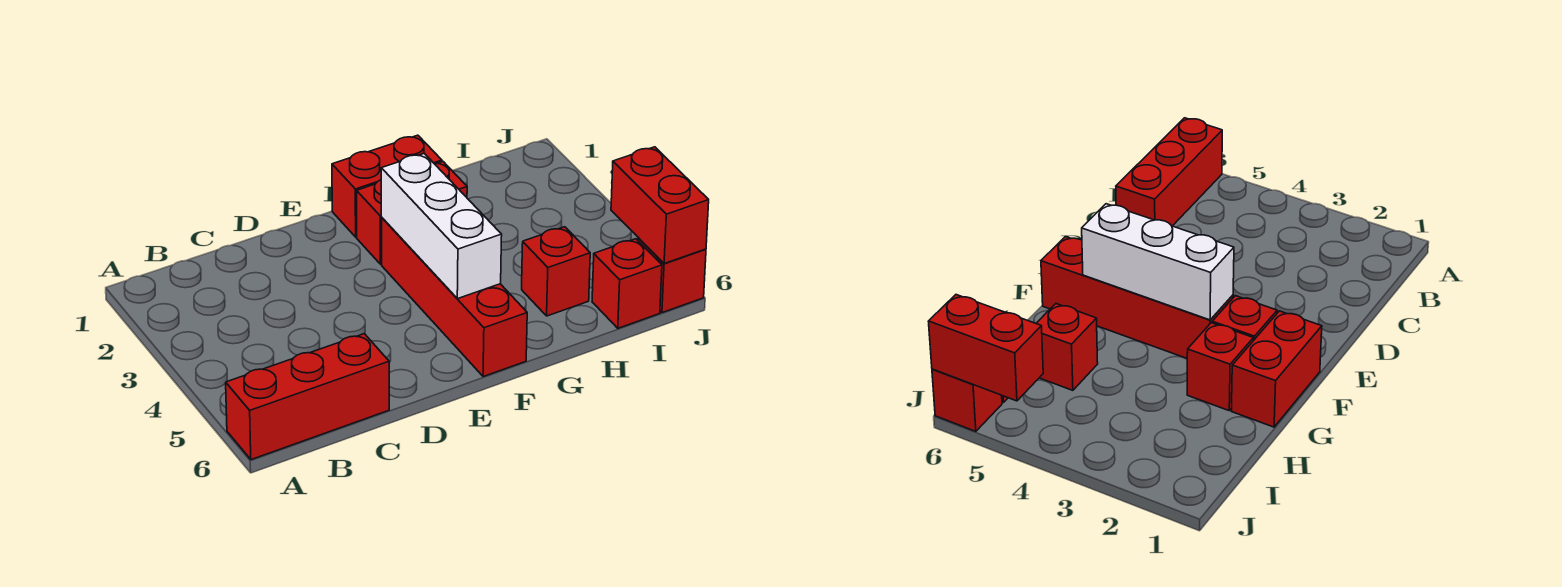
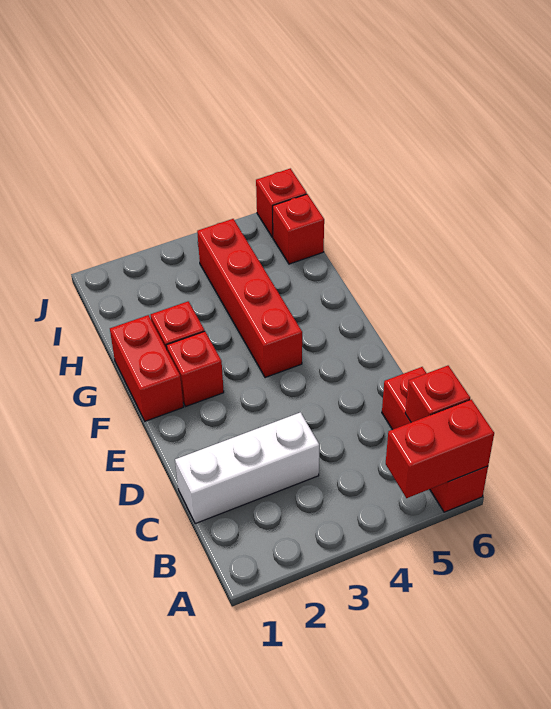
red 1x4 brick [382,218,527,377] -> red 1x4 brick turned to [197,219,302,378]
white 1x3 brick [381,154,502,299] -> white 1x3 brick moved to [175,412,319,524]
red 1x1 brick [522,227,590,316] -> red 1x1 brick moved to [405,366,470,422]
red 1x2 brick [611,147,709,263] -> red 1x2 brick moved to [386,399,494,498]

